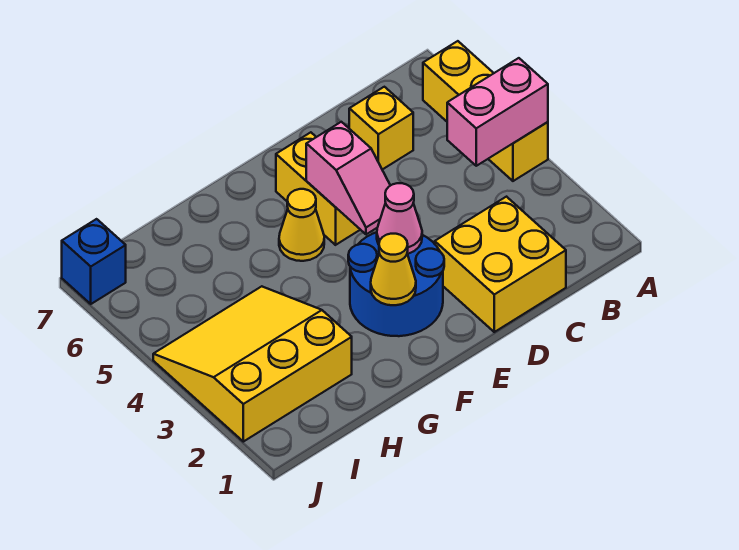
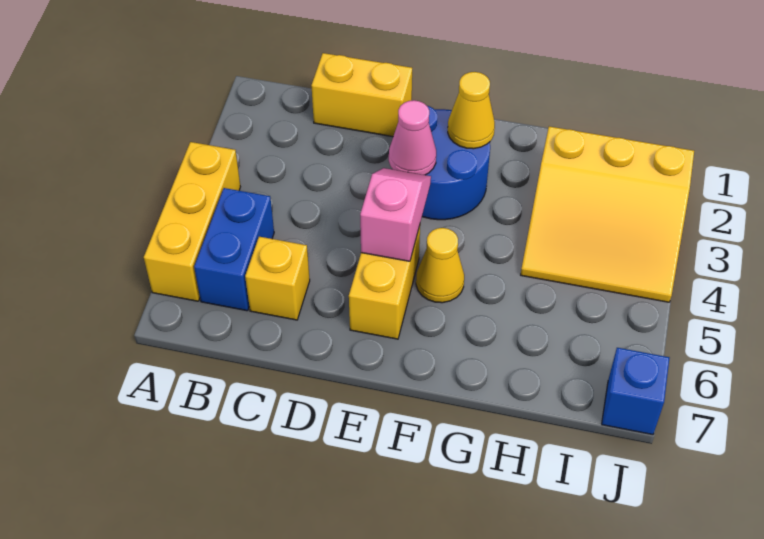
pink 1x2 brick [447,58,548,166] -> none
none -> blue 1x2 brick [194,188,274,311]
yellow 2x2 brick [435,197,566,332] -> yellow 1x2 brick [311,53,412,137]

